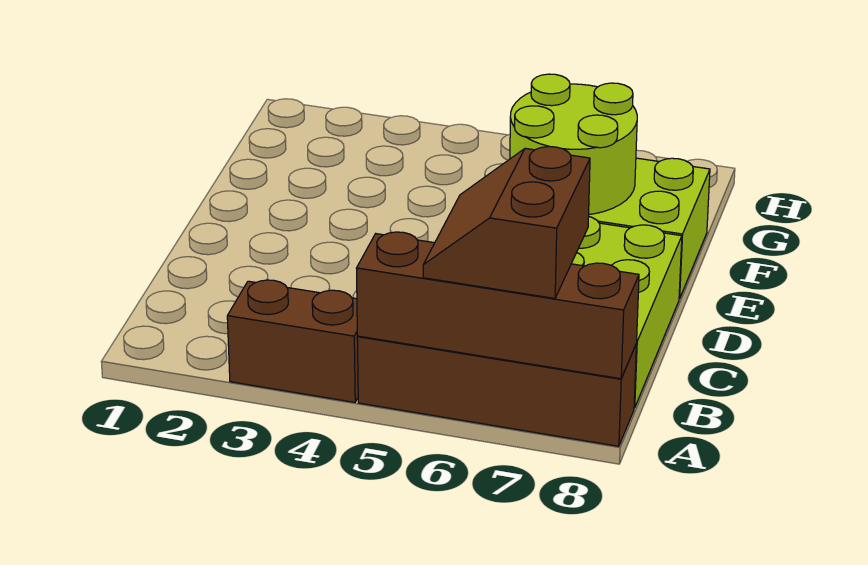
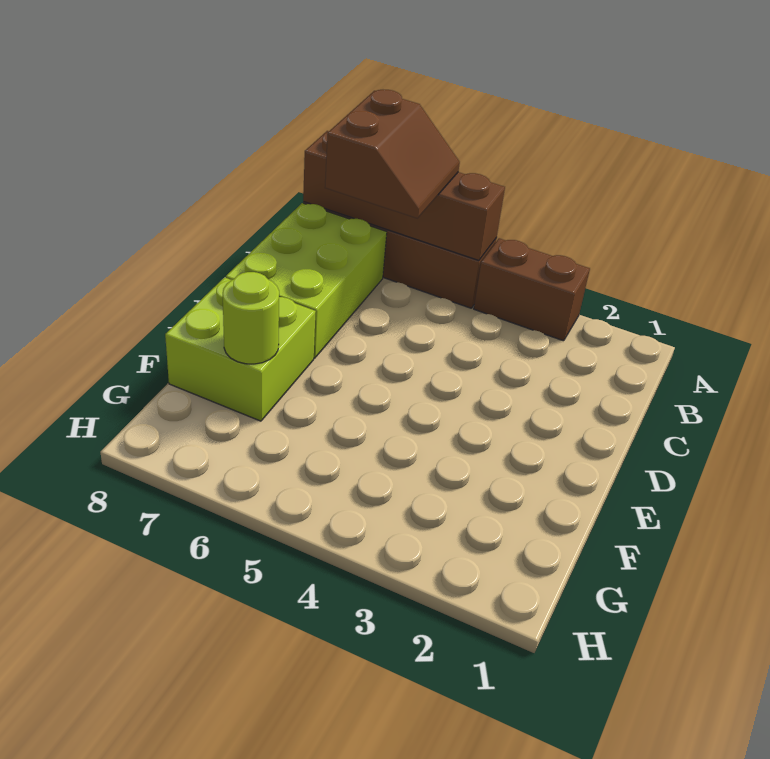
lime 2x2 round brick [510,74,637,214] -> lime 1x1 round brick [223,272,279,364]

